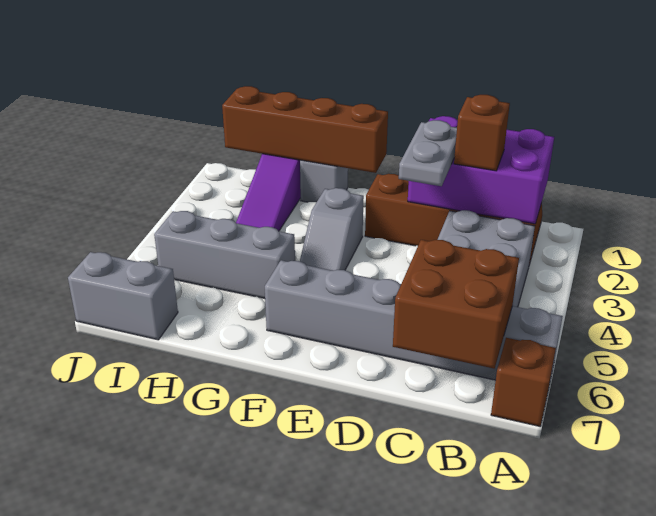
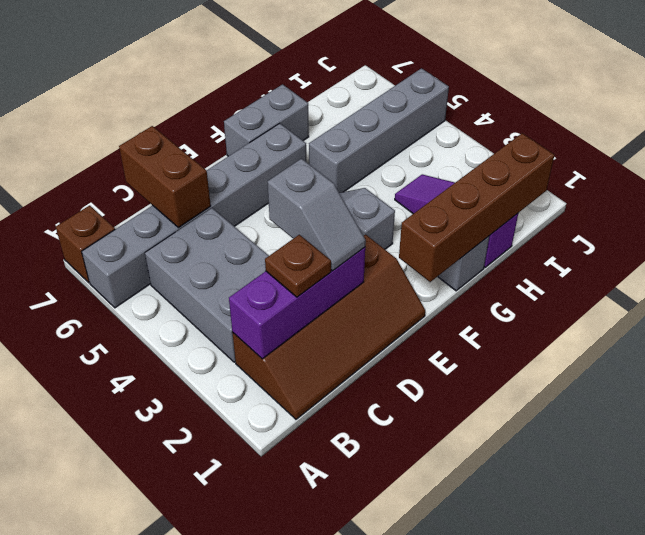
purple 2x3 brick [408,116,554,224] -> purple 1x3 brick [229,247,365,359]
brown 2x2 brick [393,240,519,368] -> brown 1x2 brick [119,126,211,228]
brown 1x1 brick [454,95,510,171] -> brown 1x1 plate [265,235,331,297]
grey 1x2 plate [399,120,457,186] -> grey 1x2 slope [268,159,366,271]
grey 1x3 brick [154,211,295,298] -> grey 1x4 brick [309,68,449,193]
grey 1x2 brick [68,252,178,340] -> grey 1x2 brick moved to [224,84,309,156]

